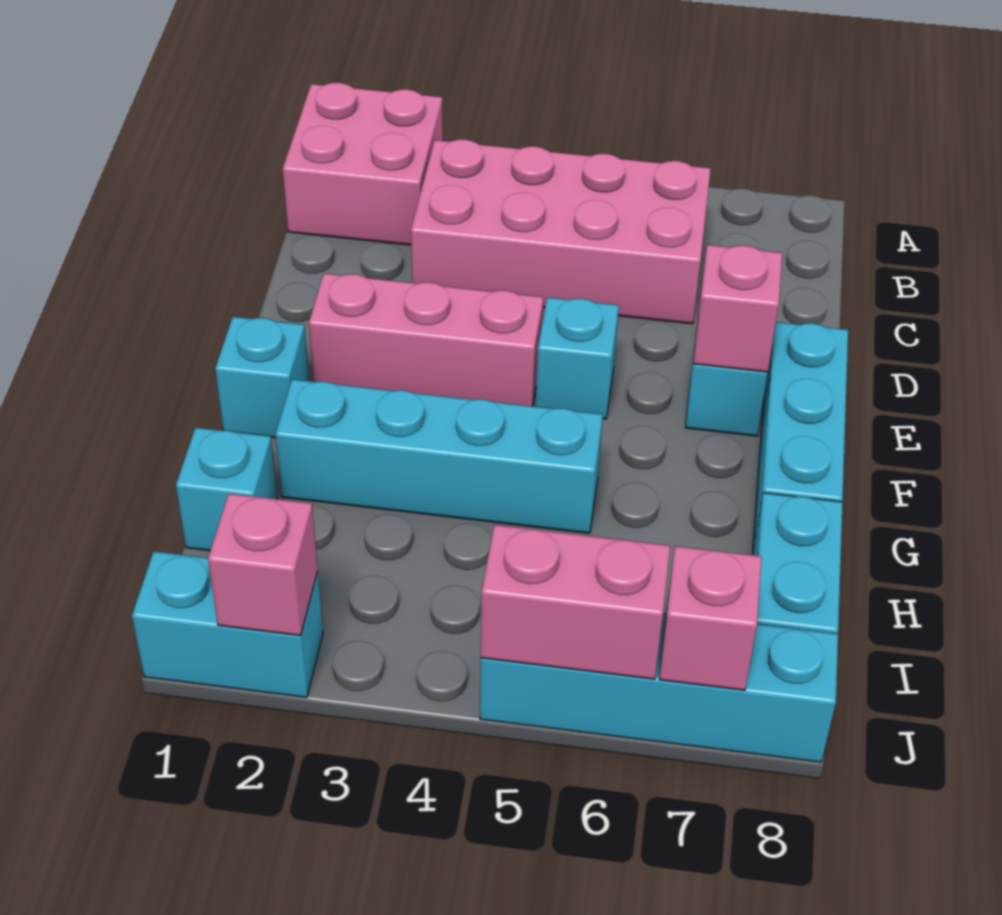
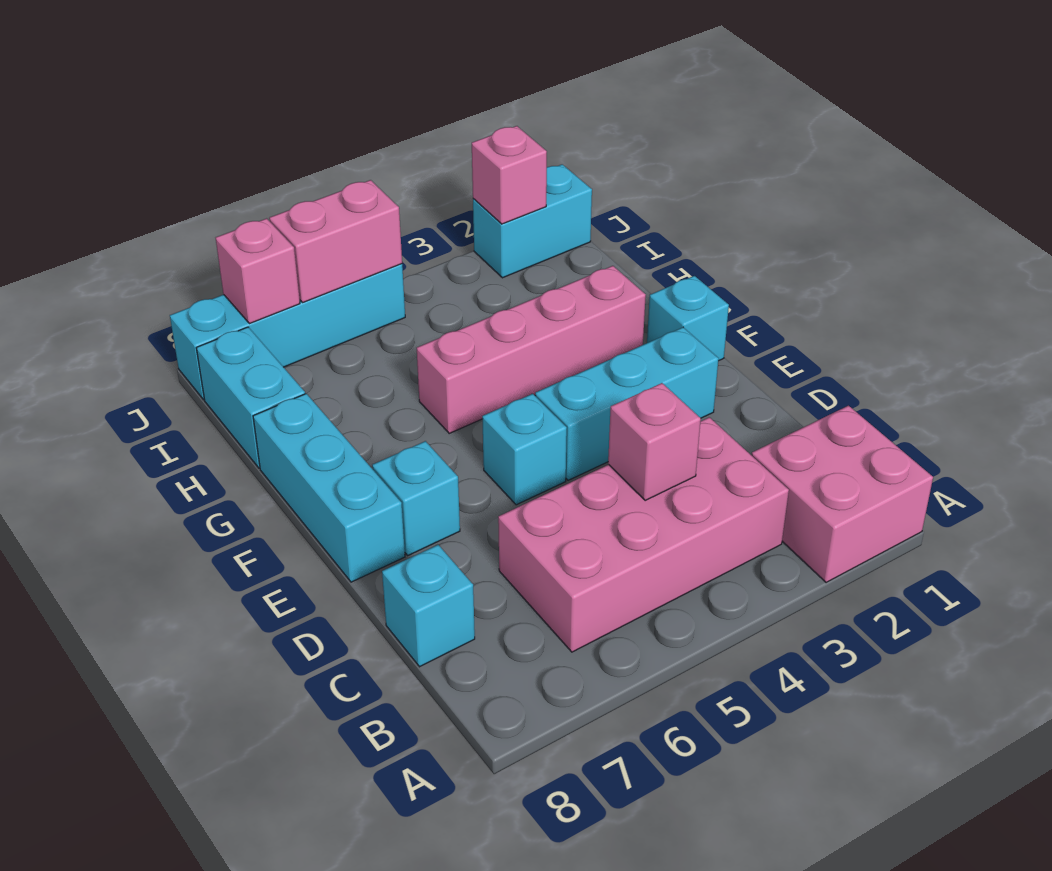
pink 1x3 brick [309,273,543,406] -> cyan 1x3 brick [535,327,719,480]
pink 1x1 brick [693,245,782,372] -> pink 1x1 brick moved to [608,383,701,501]
cyan 1x4 brick [276,379,603,533] -> pink 1x4 brick [417,266,646,433]
cyan 1x1 brick [176,428,277,551] -> cyan 1x1 brick moved to [382,545,475,667]

